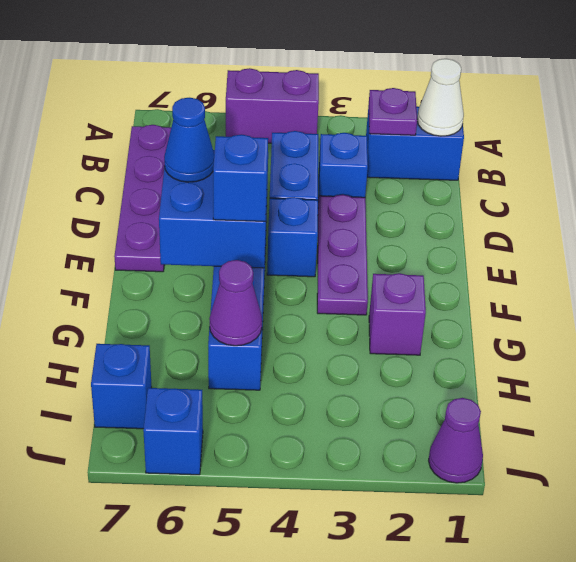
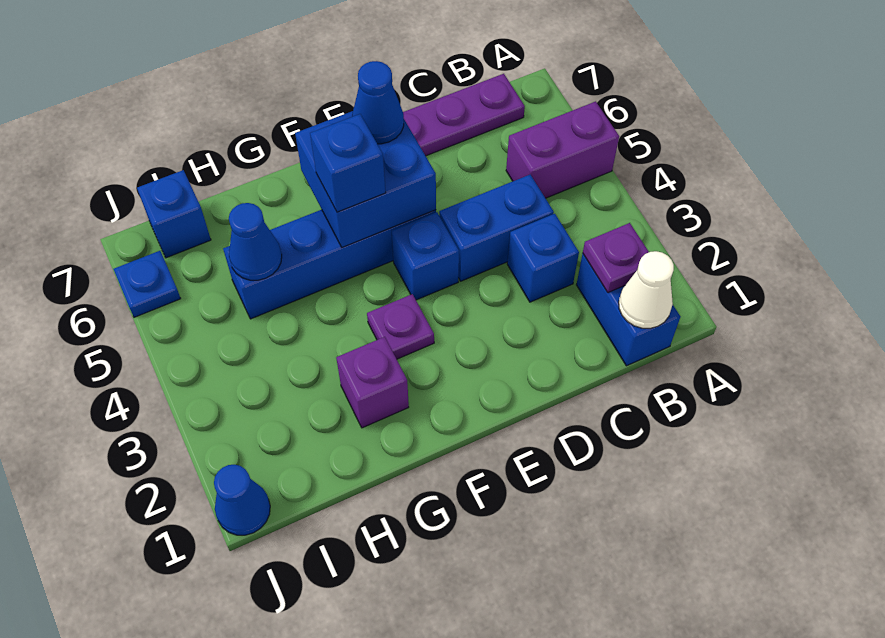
purple 1x2 brick [226,68,319,143] -> purple 1x2 brick turned to [506,101,619,198]
purple 1x3 plate [317,195,368,315] -> purple 1x1 plate [367,294,434,359]
purple 1x1 cone [209,260,262,346] -> blue 1x1 cone [229,203,282,280]
purple 1x1 cone [429,398,483,483] -> blue 1x1 cone [214,465,270,535]
blue 1x1 brick [143,388,203,475] -> blue 1x1 plate [114,251,181,317]

